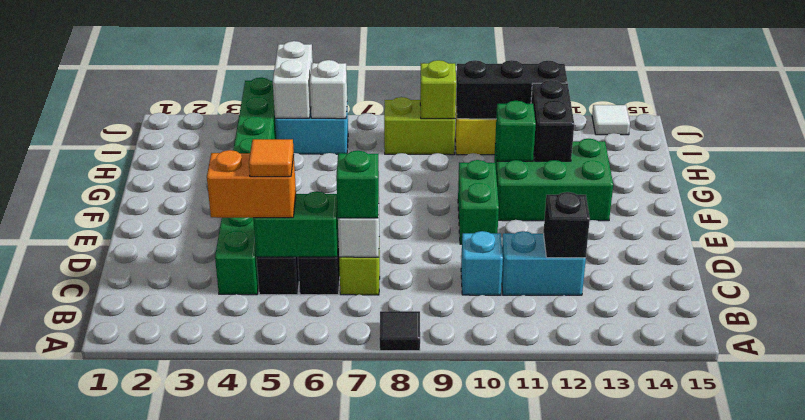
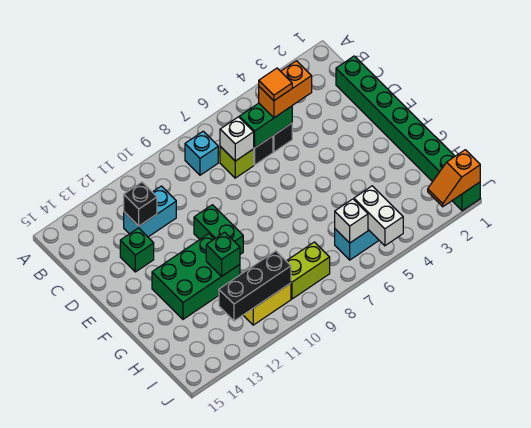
black 1x1 tile [379,311,420,351] -> none
green 1x8 brick [215,78,276,295] -> green 1x8 brick moved to [336,56,480,211]
green 1x1 brick [336,150,379,218] -> green 1x1 brick moved to [120,228,154,272]
cyan 1x1 brick [461,231,503,295] -> cyan 1x1 brick moved to [185,131,218,175]
black 1x2 brick [531,80,574,161] -> none
lime 1x1 brick [420,60,456,119] -> none
none -> orange 1x2 slope [428,150,480,207]
white 1x1 tile [592,105,630,135] -> none

